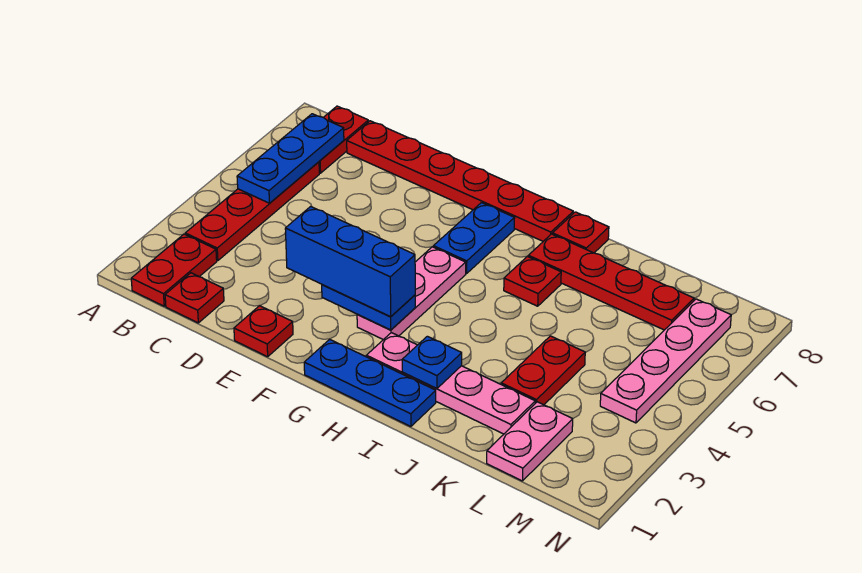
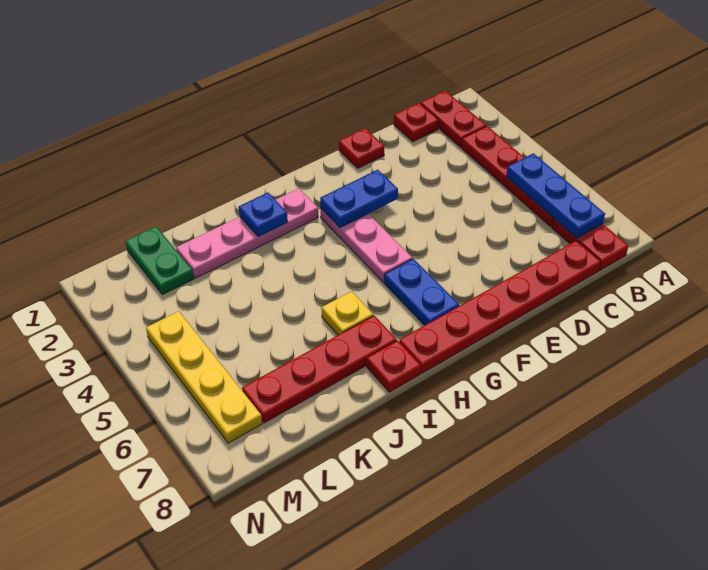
blue 1x3 brick [285,206,415,317] -> none
blue 1x3 plate [304,339,436,427] -> none
red 1x1 plate [504,256,561,306] -> yellow 1x1 plate [321,291,373,335]
red 1x2 plate [501,336,585,405] -> none
pink 1x2 plate [487,402,573,481] -> green 1x2 plate [125,226,194,295]
pink 1x4 plate [600,299,731,423] -> yellow 1x4 plate [146,311,262,443]

